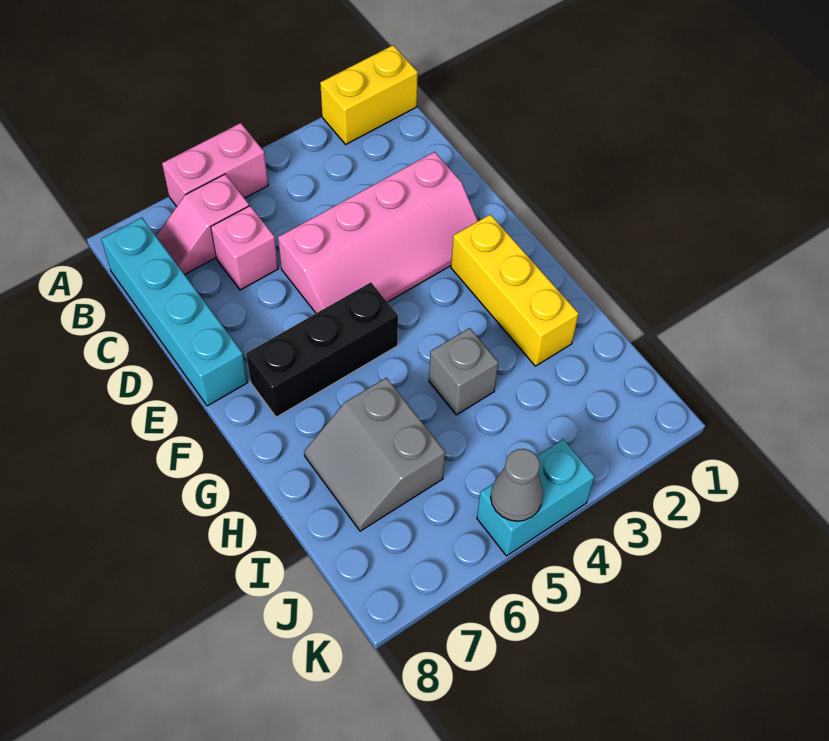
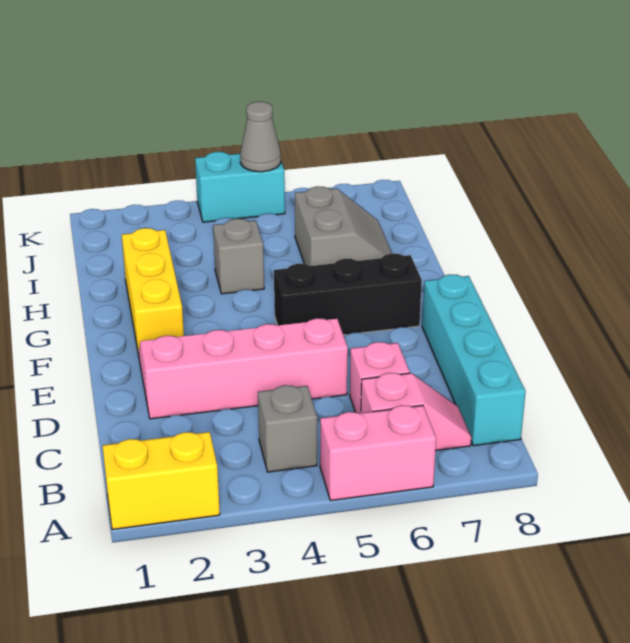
none -> grey 1x1 brick [258,385,317,472]

